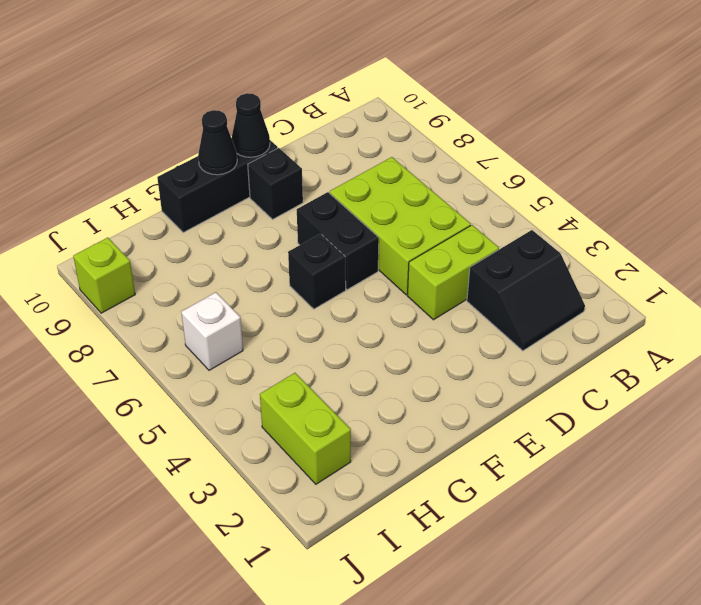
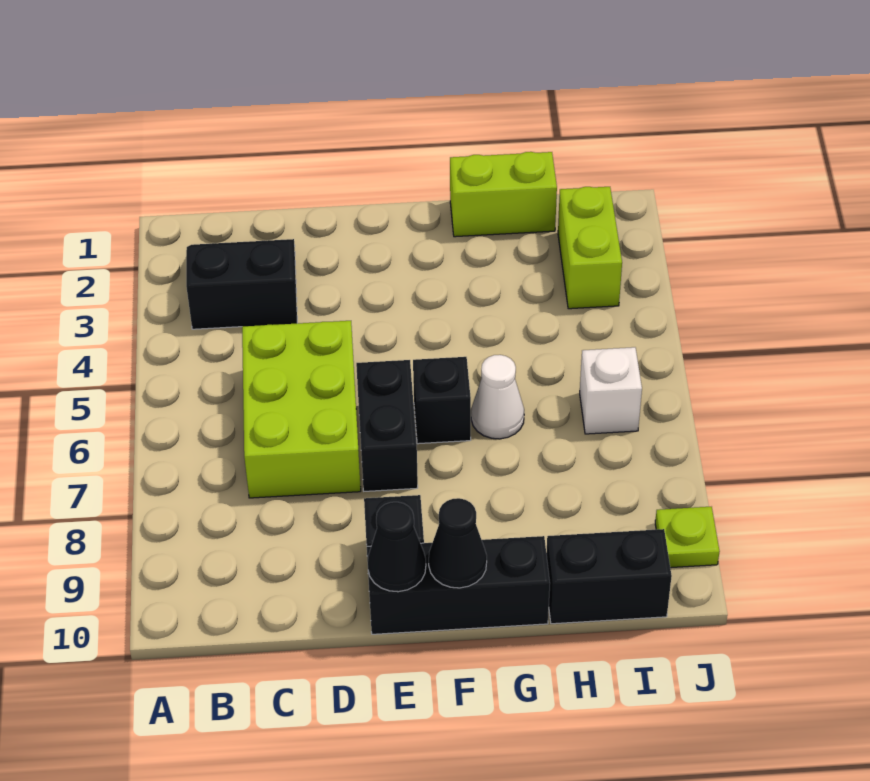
lime 1x2 brick [407,225,499,320] -> lime 1x2 brick moved to [450,152,557,237]
none -> white 1x1 cone [471,355,524,439]
none -> black 1x2 brick [546,529,672,624]
lime 1x1 brick [73,238,135,313] -> lime 1x1 plate [655,507,720,568]

